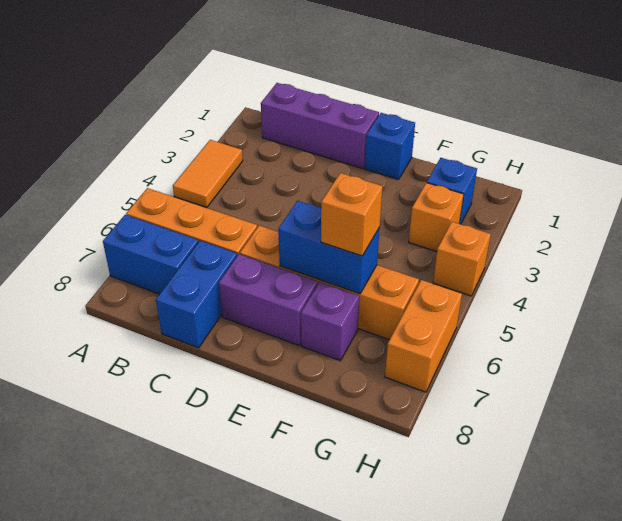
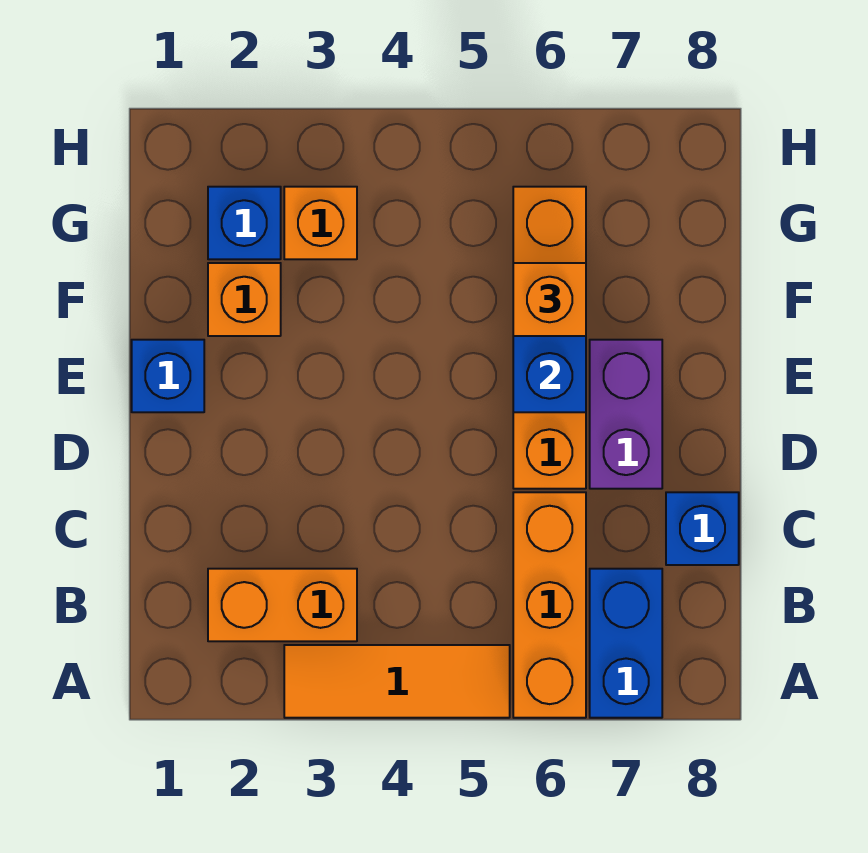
orange 1x2 tile [173,140,243,207] -> orange 1x3 tile [284,645,510,718]
purple 1x3 brick [261,83,379,169] -> none
blue 1x2 brick [156,241,237,348] -> blue 1x1 brick [666,492,739,565]
purple 1x1 brick [301,282,359,361] -> none
orange 1x1 brick [433,222,491,296] -> orange 1x1 brick moved to [208,263,281,336]
orange 1x2 brick [385,280,462,392] -> orange 1x2 brick moved to [208,569,357,641]

